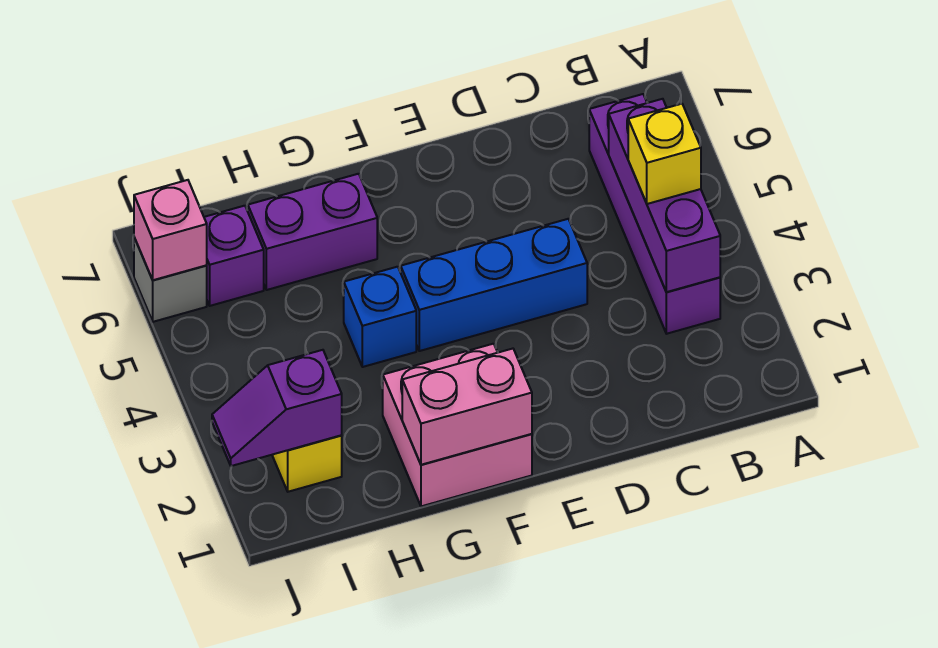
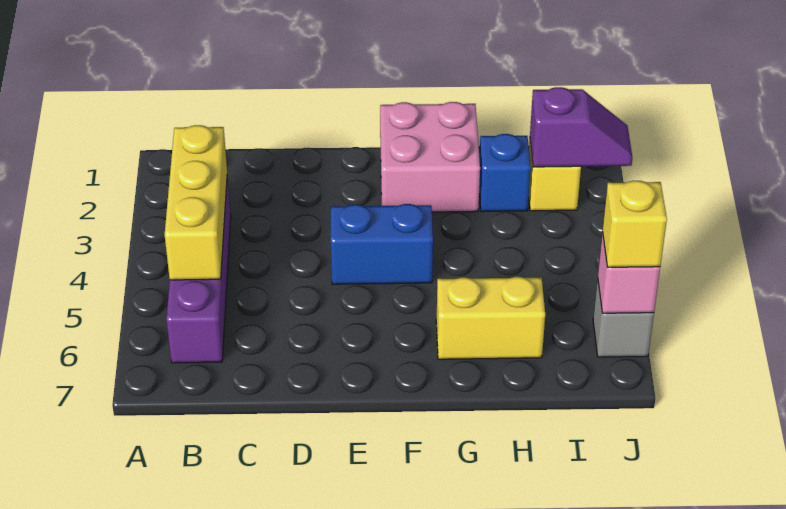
purple 1x3 brick [609,99,720,292] -> yellow 1x3 brick [165,125,227,280]
yellow 1x1 brick [628,104,701,204] -> yellow 1x1 brick moved to [602,181,667,267]
blue 1x3 brick [401,219,587,351] -> blue 1x2 brick [331,204,433,284]
pink 1x2 brick [402,349,532,465] -> none
blue 1x1 brick [344,267,416,367] -> blue 1x1 brick moved to [479,134,531,211]
purple 1x2 brick [248,174,377,290] -> yellow 1x2 brick [436,277,545,359]
purple 1x1 brick [204,206,264,306] -> none

